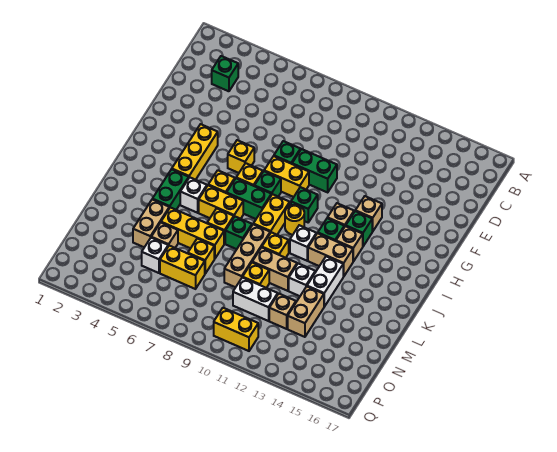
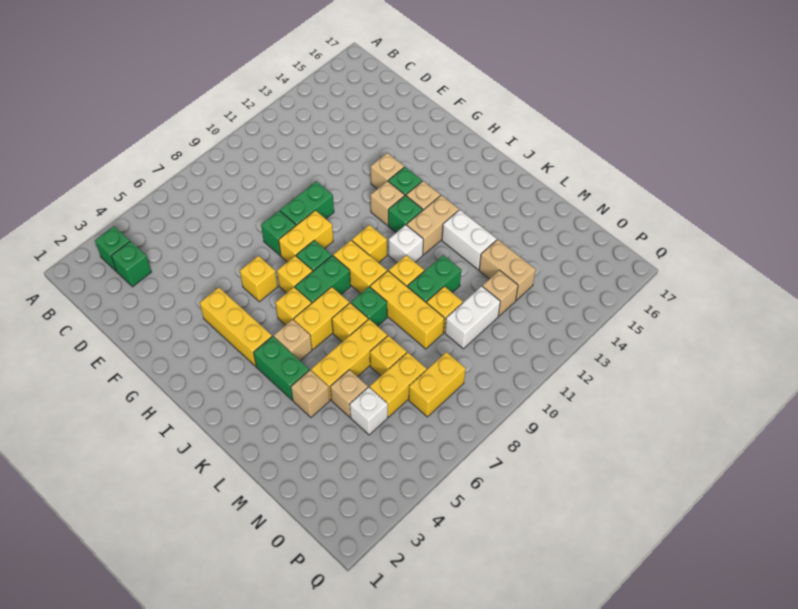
green 1x1 brick [291,187,318,222] -> green 1x1 brick moved to [95,226,130,272]
yellow 1x1 round brick [285,205,304,235] -> yellow 1x1 brick [352,225,387,263]
white 1x1 brick [180,177,207,213] -> tan 1x1 brick [274,319,312,361]
tan 1x3 brick [224,224,270,287] -> yellow 1x3 brick [370,271,444,349]
tan 1x2 brick [133,200,169,247] -> tan 1x1 brick [291,370,330,417]
tan 1x2 brick [252,247,297,291] -> green 1x2 brick [408,255,461,303]
white 1x1 brick [289,263,315,296] -> none
yellow 1x2 brick [214,308,258,351] -> yellow 1x2 brick moved to [409,352,466,417]

